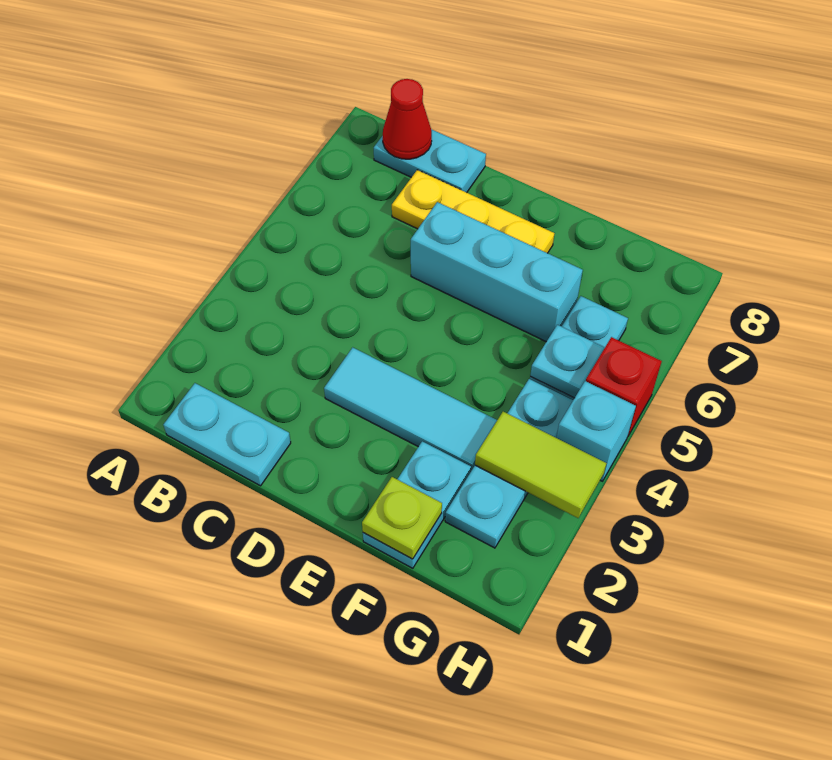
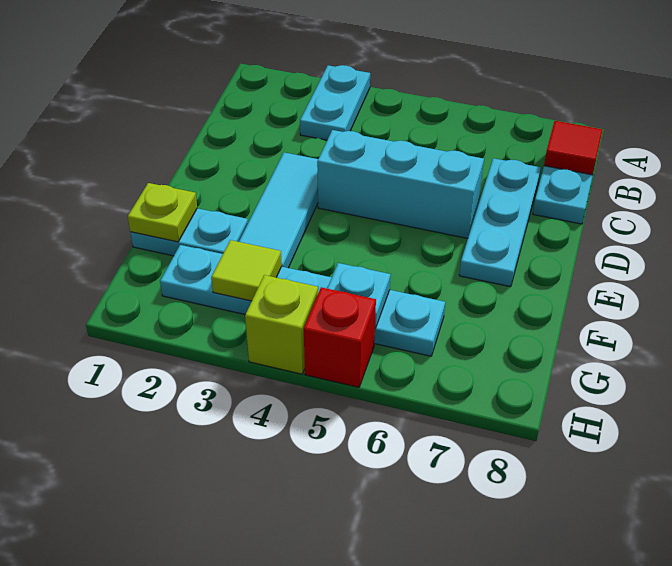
cyan 1x2 plate [163,383,291,486] -> cyan 1x2 plate moved to [300,65,370,140]
red 1x1 cone [383,79,432,159] -> red 1x1 tile [544,121,603,175]
yellow 1x3 plate [392,170,554,253] -> cyan 1x3 plate [459,158,541,287]
cyan 1x3 brick [411,202,583,342] -> cyan 1x3 brick turned to [317,130,484,238]
lime 1x2 tile [475,412,606,518] -> lime 1x1 tile [211,240,282,301]
cyan 1x1 brick [556,381,636,481] -> lime 1x1 brick [245,275,318,374]

